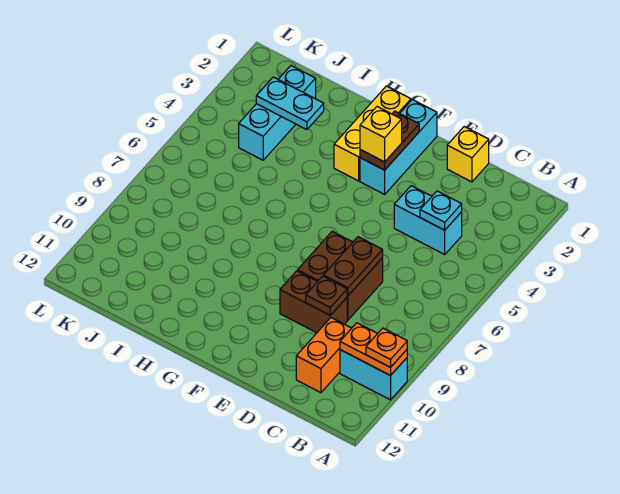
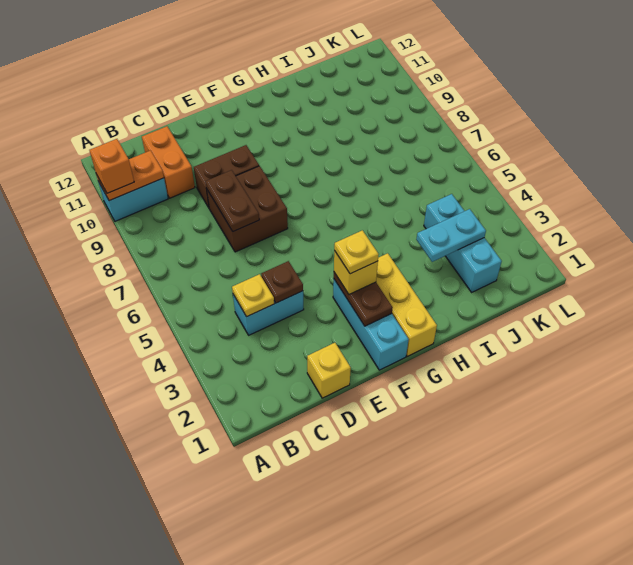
orange 1x1 plate [366,328,407,367] -> orange 1x1 brick [89,139,134,193]
cyan 1x1 plate [420,191,462,230] -> yellow 1x1 plate [232,274,274,317]
brown 1x1 plate [306,276,347,315] -> brown 1x1 plate moved to [261,261,303,303]
none -> yellow 1x1 plate [334,230,379,274]

